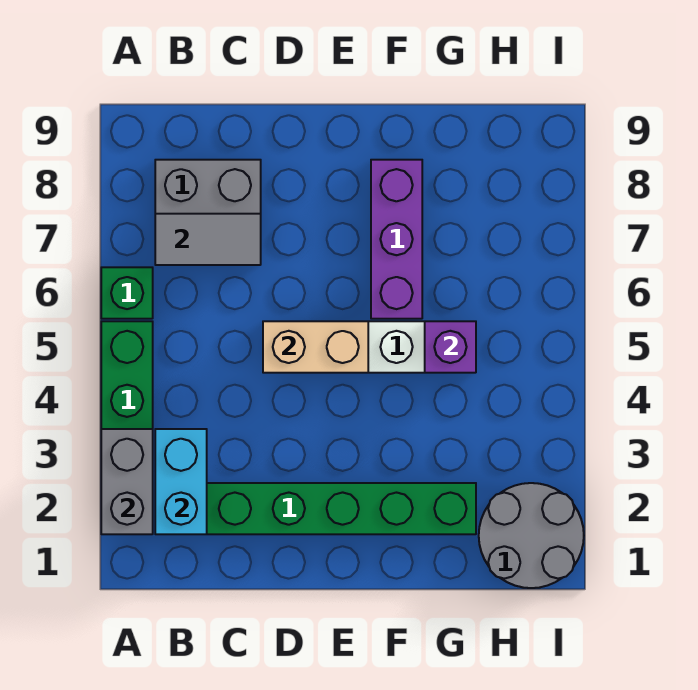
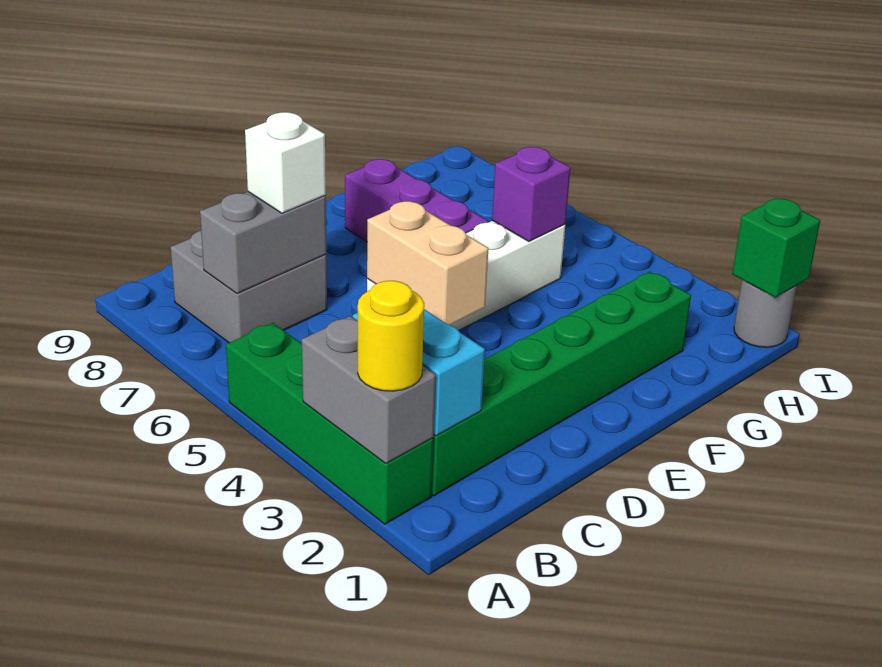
none -> yellow 1x1 round brick [358,281,424,391]
green 1x1 brick [101,267,153,319] -> green 1x1 brick moved to [732,198,820,297]
grey 1x2 tile [155,214,261,265] -> grey 1x2 brick [200,192,326,294]
none -> white 1x1 brick [245,112,326,213]
tan 1x2 brick [263,321,368,373] -> tan 1x2 brick turned to [367,201,488,325]
grey 2x2 round brick [479,483,584,588] -> grey 1x1 round brick [734,280,797,347]

